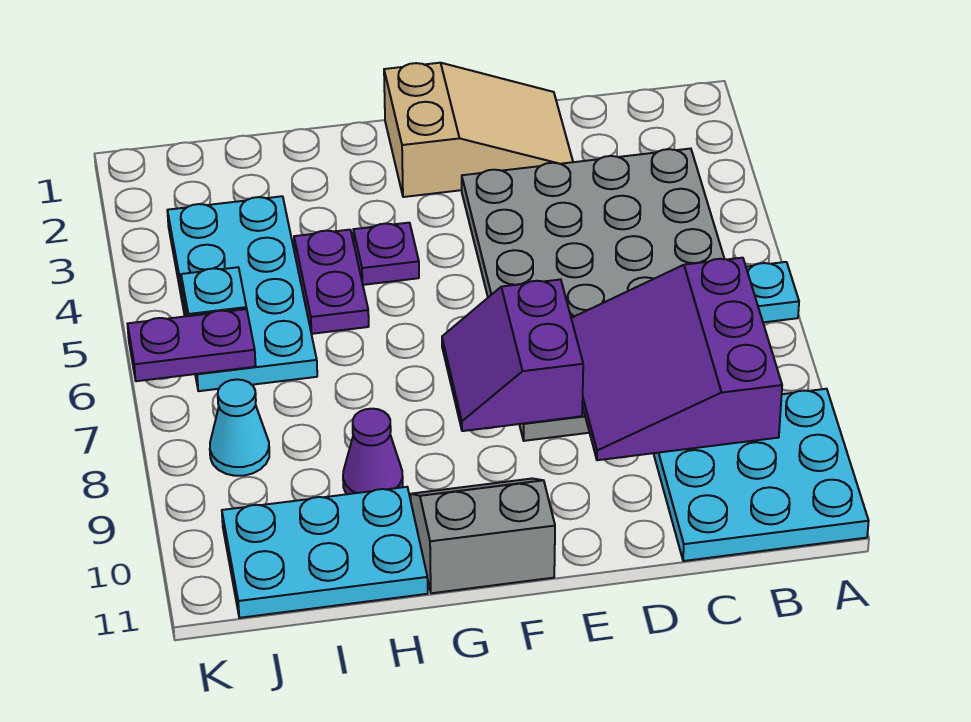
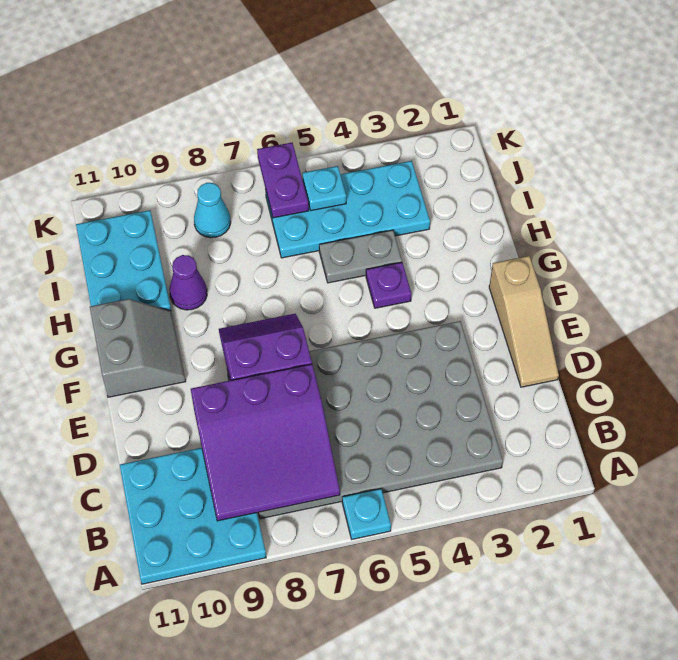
purple 3x3 slope [571,258,782,460] -> purple 3x3 slope turned to [191,364,340,521]
tan 2x3 slope [384,63,573,197] -> tan 1x3 slope [489,256,559,387]
purple 1x2 plate [294,230,369,334] -> grey 1x2 plate [319,230,402,283]

